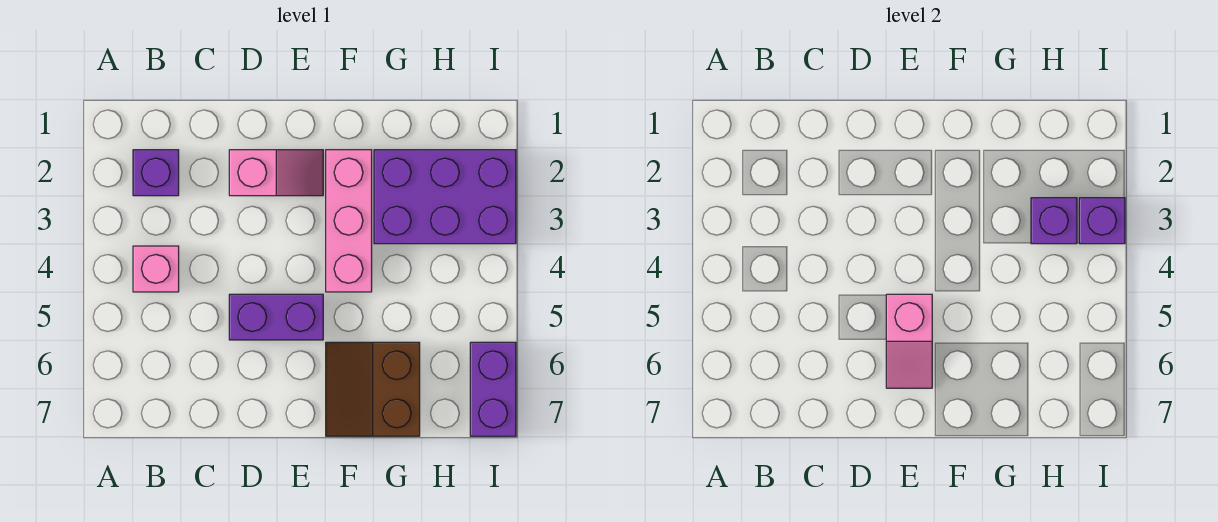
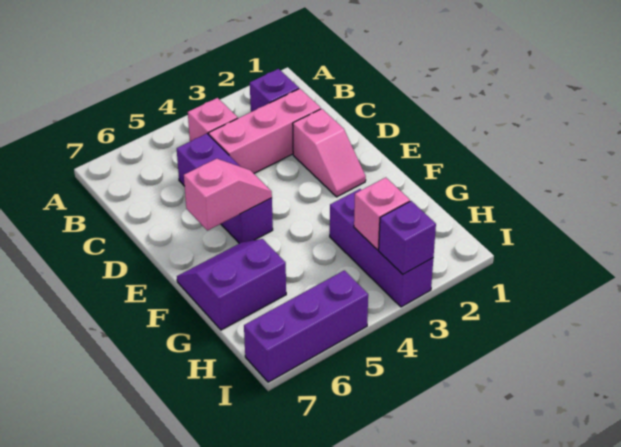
purple 1x2 brick [229,294,323,340] -> purple 1x3 brick [177,134,273,243]
pink 1x2 slope [886,294,932,388] -> pink 1x2 slope turned to [184,159,272,231]
pink 1x3 brick [326,150,372,292] -> pink 1x3 brick moved to [209,89,321,173]
brown 2x2 slope [326,342,420,436] -> purple 2x2 slope [177,239,286,330]
purple 2x3 brick [374,150,516,244] -> purple 1x3 brick [330,189,433,307]
purple 1x1 brick [1031,198,1077,244] -> pink 1x1 brick [354,177,410,250]
purple 1x2 brick [470,342,516,436] -> purple 1x3 brick [244,270,368,382]

